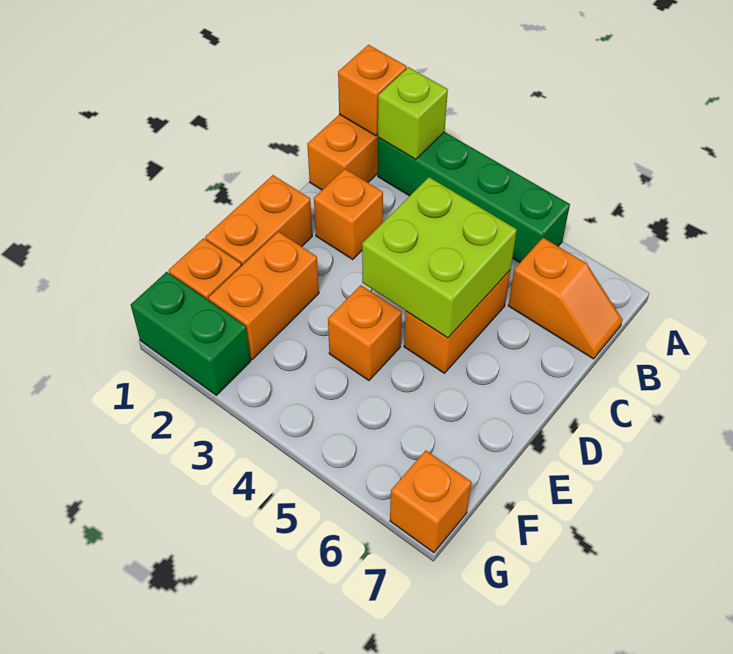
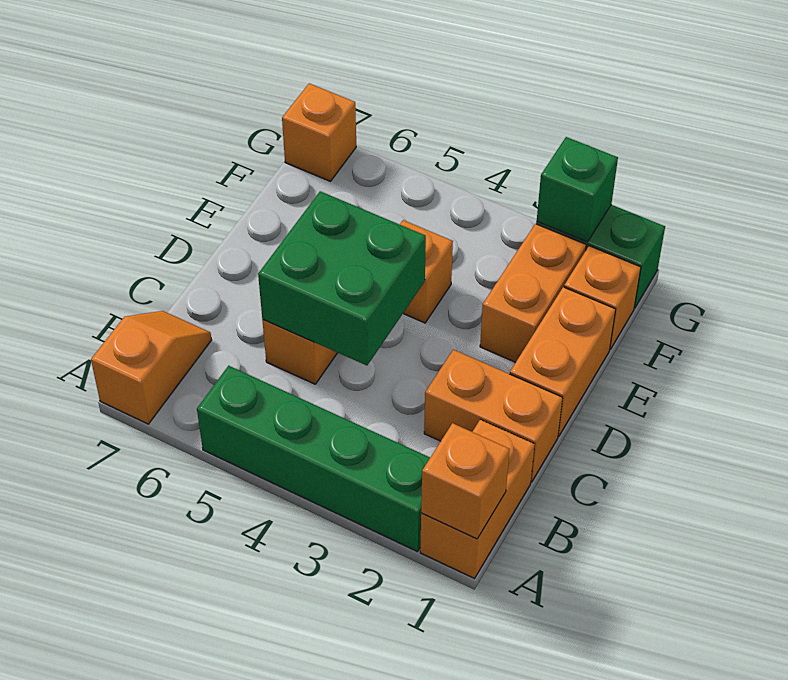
lime 1x1 brick [378,67,448,159] -> none
orange 1x2 slope [508,238,622,359] -> orange 1x2 slope turned to [91,311,212,424]
orange 1x1 brick [314,169,383,259] -> orange 1x2 brick [424,350,563,482]
lime 2x2 brick [362,177,517,338] -> green 2x2 brick [258,191,426,366]
none -> green 1x1 brick [537,137,618,242]

